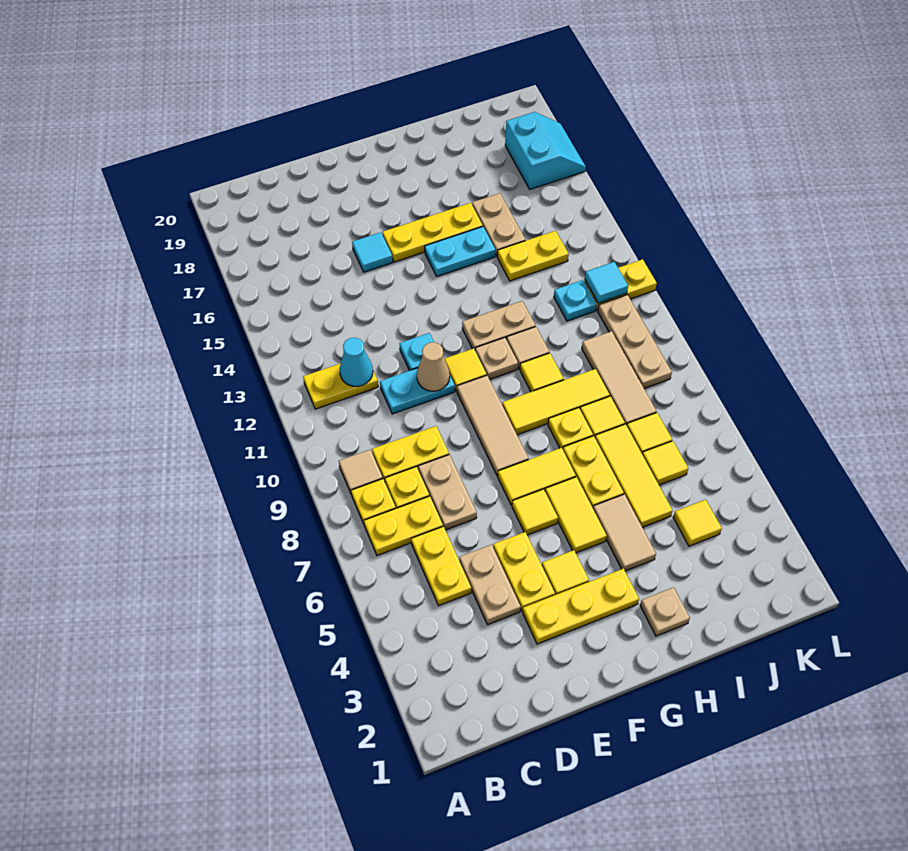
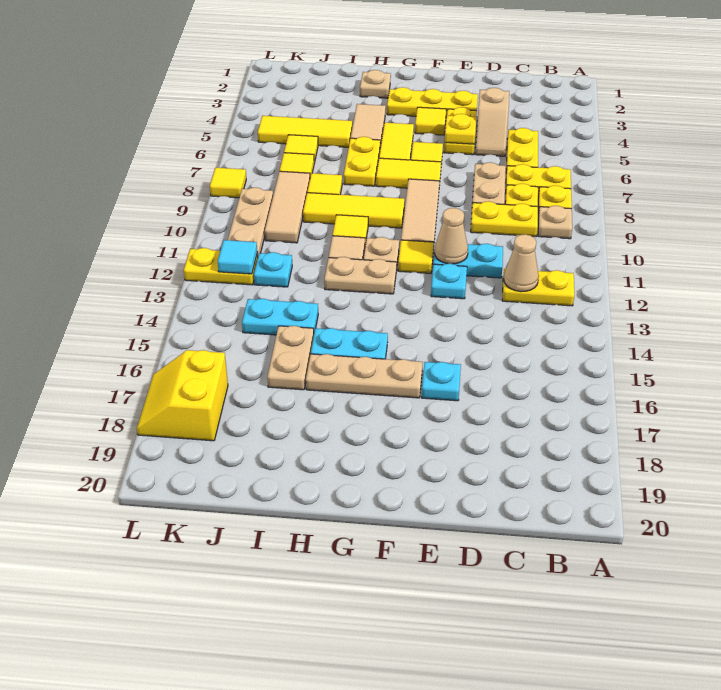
tan 1x1 tile [339,450,383,495] -> tan 1x1 plate [538,206,572,239]
cyan 1x1 cone [340,338,373,386] -> tan 1x1 cone [504,234,539,292]
tan 1x2 plate [459,545,521,625] -> tan 1x2 slope [475,88,509,156]
cyan 1x1 tile [352,232,393,272] -> cyan 1x1 plate [422,362,461,401]
yellow 1x3 plate [383,203,483,262] -> tan 1x3 plate [306,354,423,398]
yellow 1x1 plate [548,408,593,449] -> yellow 1x1 plate moved to [445,114,476,144]
yellow 1x3 tile [595,424,673,527] -> yellow 1x3 tile turned to [258,116,352,147]
yellow 1x2 plate [497,231,569,281] -> cyan 1x2 plate [242,299,318,335]
yellow 1x1 tile [673,500,722,546] -> yellow 1x1 tile moved to [210,168,246,198]
cyan 2x2 slope [505,112,586,189] -> yellow 2x2 slope [137,350,228,441]

